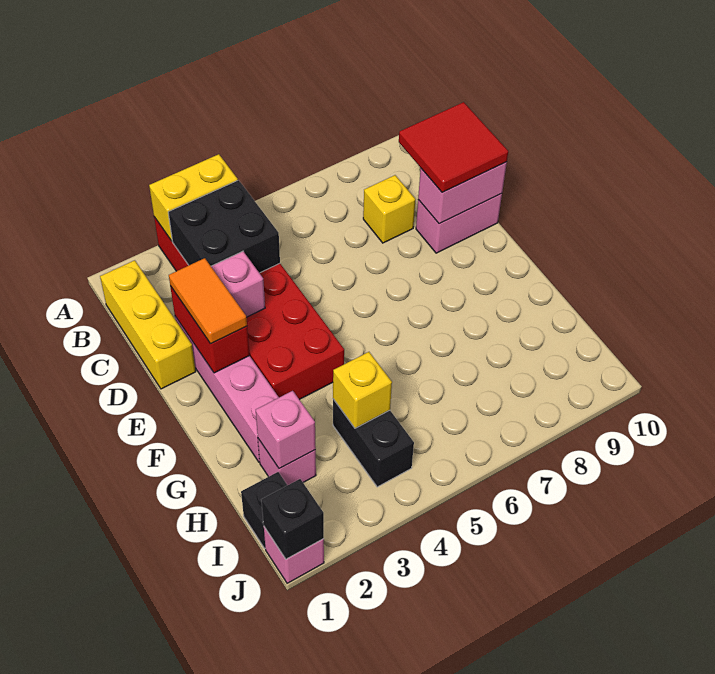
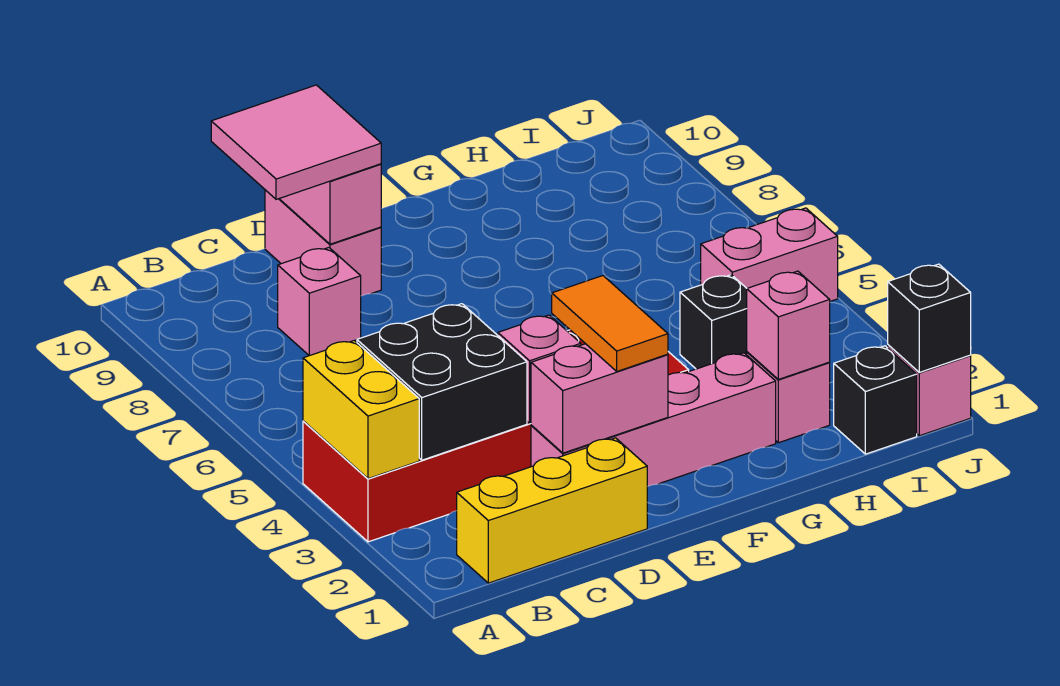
yellow 1x1 brick [363,175,416,243] -> pink 1x1 brick [278,248,361,356]
red 2x2 tile [399,102,508,193] -> pink 2x2 tile [211,85,381,199]
red 1x2 brick [170,286,250,373] -> pink 1x2 brick [531,344,668,453]
orange 1x2 tile [169,258,247,344] -> orange 1x2 tile turned to [552,276,668,371]
black 1x2 brick [333,399,414,487] -> black 1x1 brick [680,275,747,369]
yellow 1x1 brick [333,352,392,428] -> none
none -> pink 1x2 brick [701,208,838,301]

